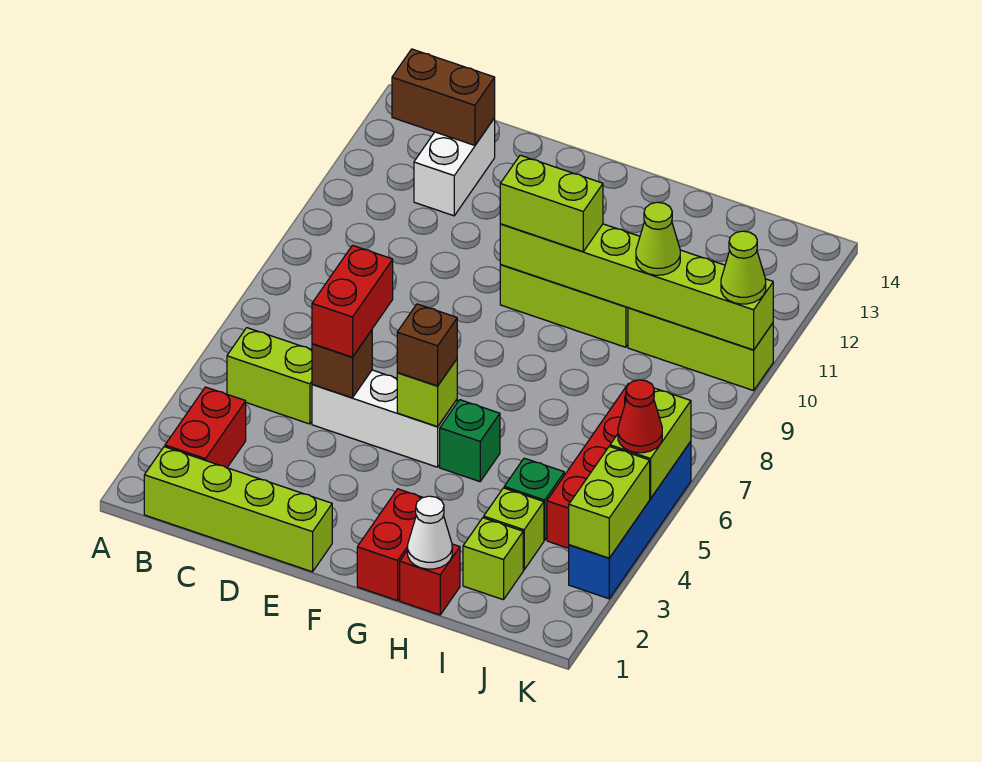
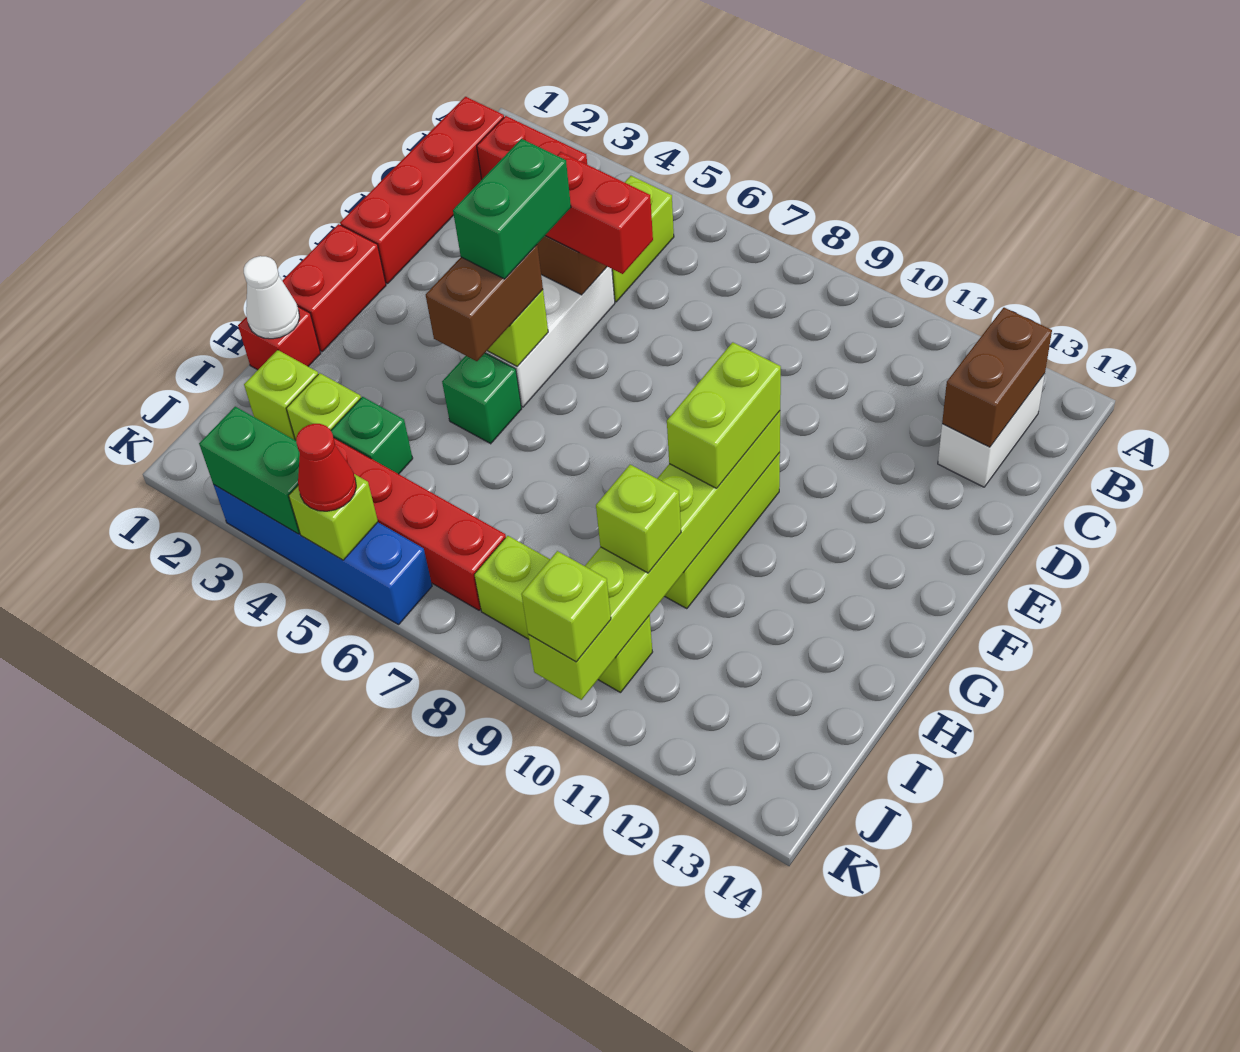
lime 1x4 brick [144,447,332,572] -> red 1x4 brick [340,97,504,284]
white 1x2 brick [414,118,495,216] -> white 1x2 brick turned to [938,374,1045,487]
none -> green 1x2 brick [453,139,571,279]
brown 1x1 brick [397,304,457,386] -> brown 1x2 brick [426,245,543,361]
red 1x2 brick [357,489,423,601] -> red 1x2 brick turned to [282,224,386,352]
lime 1x3 brick [628,308,773,391] -> lime 1x3 brick turned to [474,536,652,693]
lime 1x1 cone [636,202,680,275] -> lime 1x1 brick [596,465,681,573]
lime 1x2 brick [569,446,650,558] -> green 1x2 brick [199,407,300,534]
lime 1x2 brick [610,388,691,499] -> lime 1x1 brick [289,474,378,560]
lime 1x1 cone [721,231,766,304] -> lime 1x1 brick [521,551,611,662]

